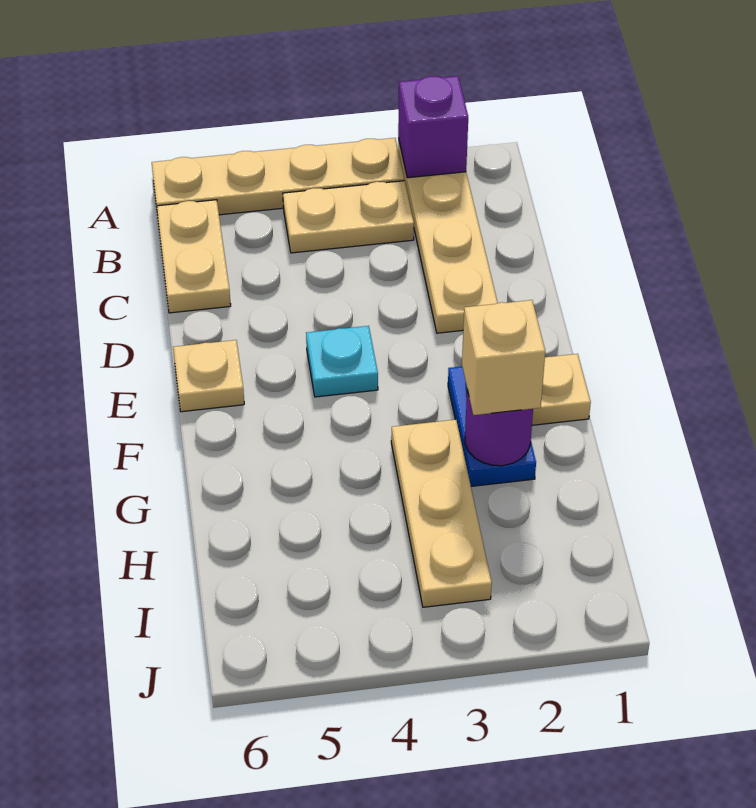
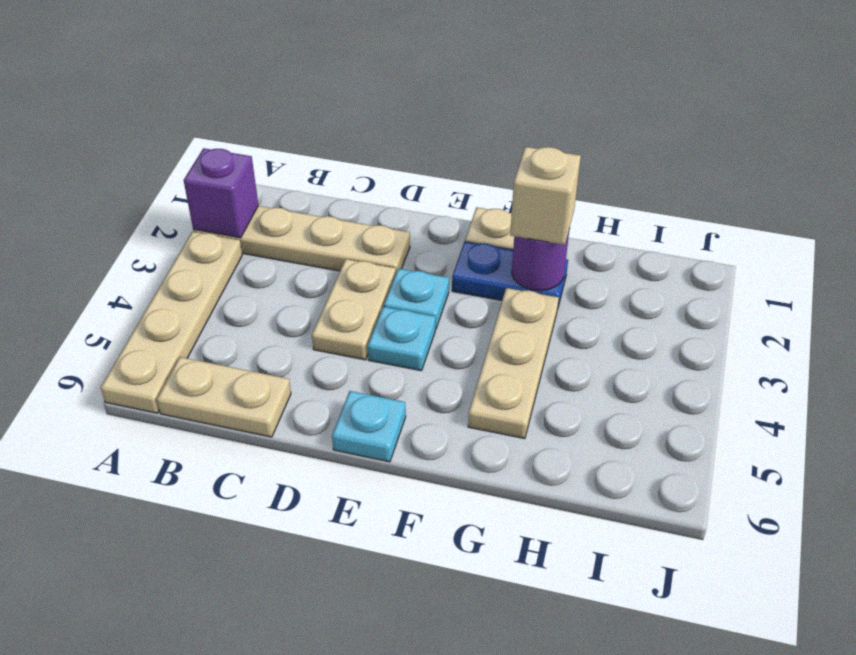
tan 1x2 plate [283,181,414,253] -> tan 1x2 plate moved to [312,259,396,360]
none -> cyan 1x1 plate [384,268,449,330]
tan 1x1 plate [173,340,244,412] -> cyan 1x1 plate [332,391,406,462]
tan 1x3 plate [391,420,492,607] -> tan 1x3 plate turned to [468,288,559,439]

